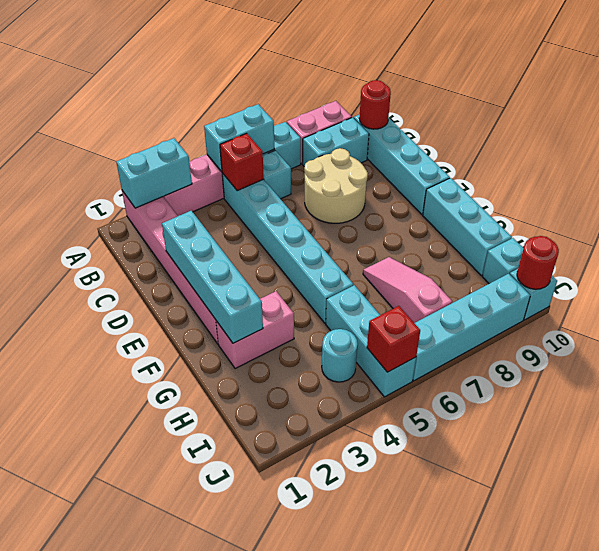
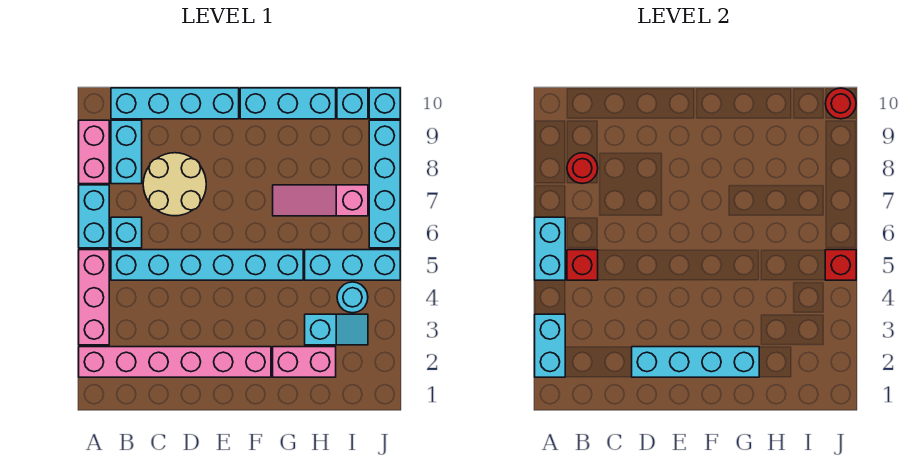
red 1x1 round brick [359,80,391,129] -> red 1x1 round brick moved to [567,153,598,184]
pink 1x2 brick [216,291,294,369] -> pink 1x2 brick turned to [273,347,336,377]
none -> cyan 1x2 slope [305,314,368,345]

